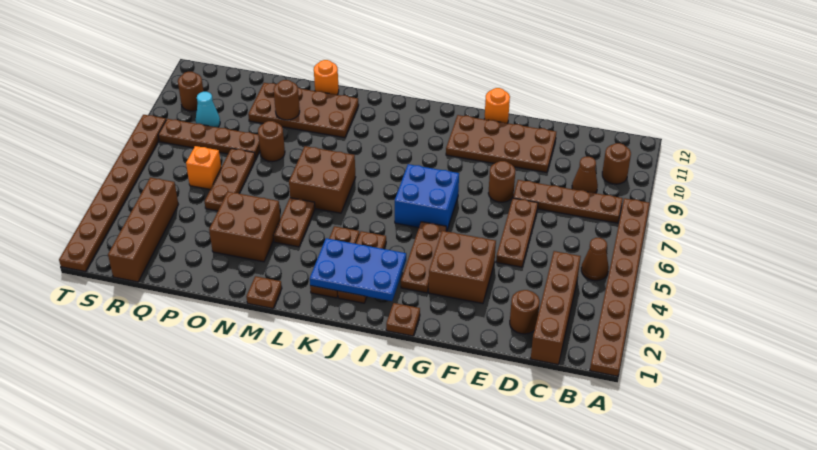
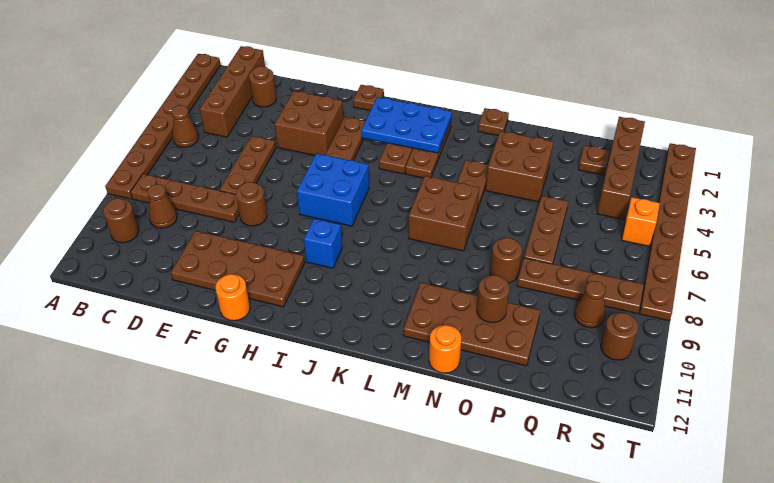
none -> blue 1x1 brick [304,219,342,268]
none -> brown 1x1 plate [578,145,610,175]
orange 1x1 brick [186,146,221,189] -> orange 1x1 brick moved to [622,197,660,246]
cyan 1x1 cone [196,92,220,127] -> brown 1x1 cone [574,281,605,328]

